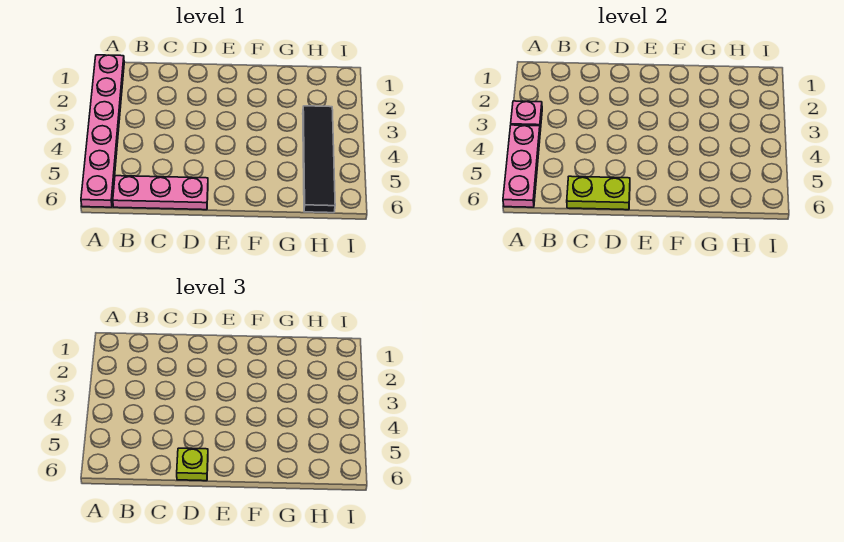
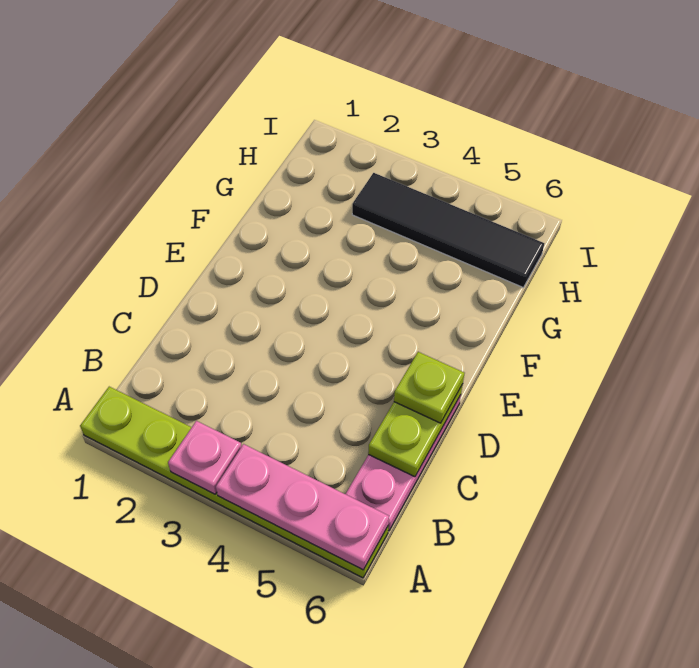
pink 1x6 plate [81,55,124,207] -> lime 1x6 plate [80,387,388,578]

